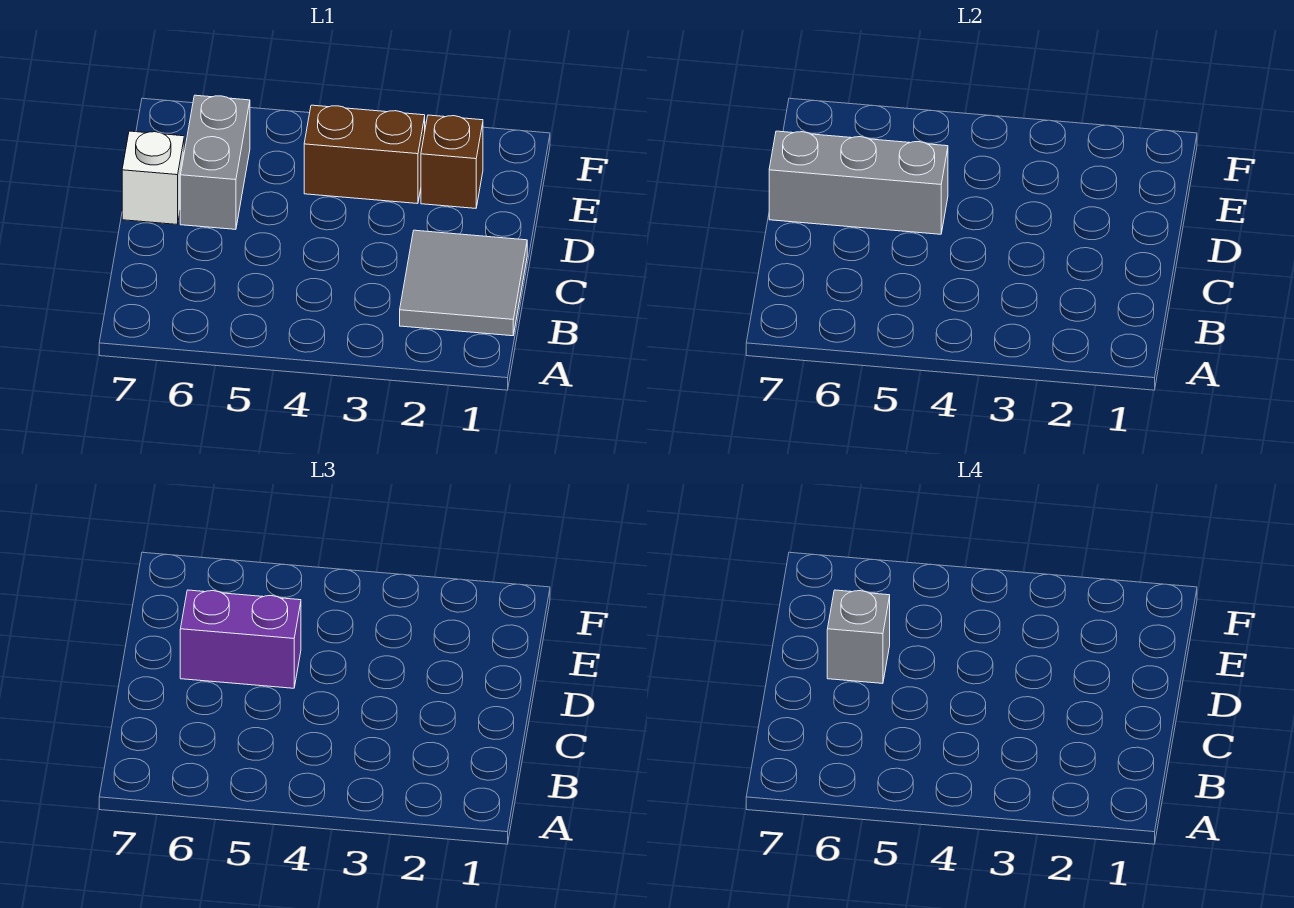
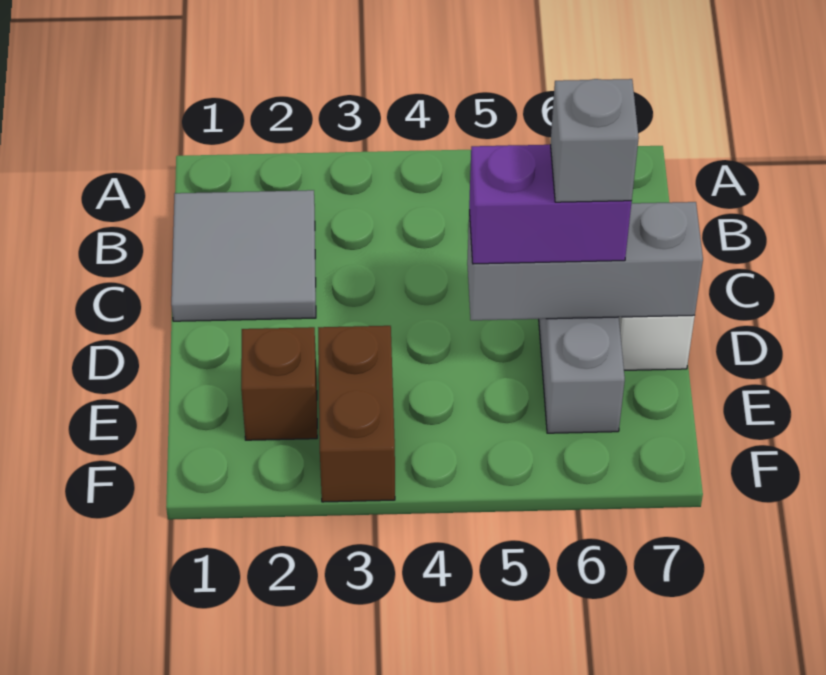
brown 1x2 brick [304,105,425,204] -> brown 1x2 brick turned to [318,326,395,502]

